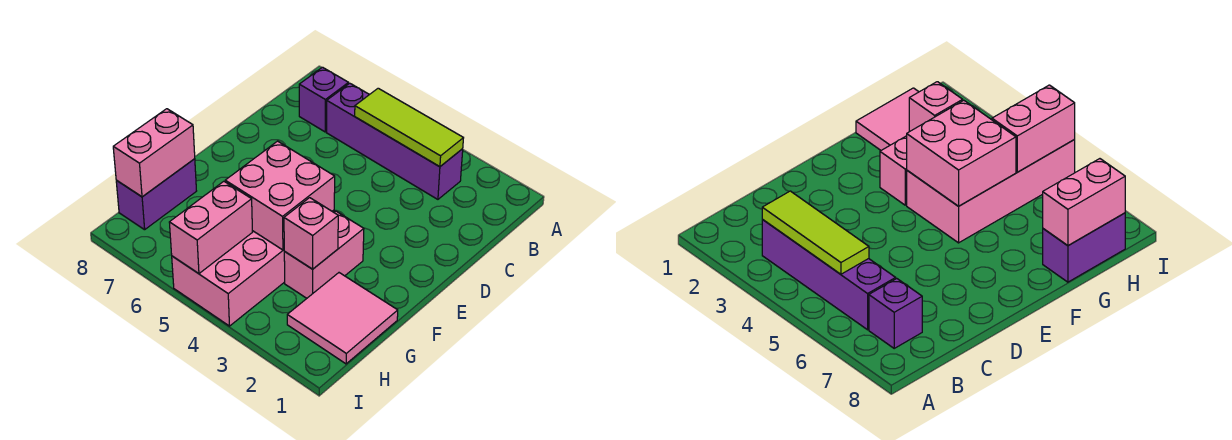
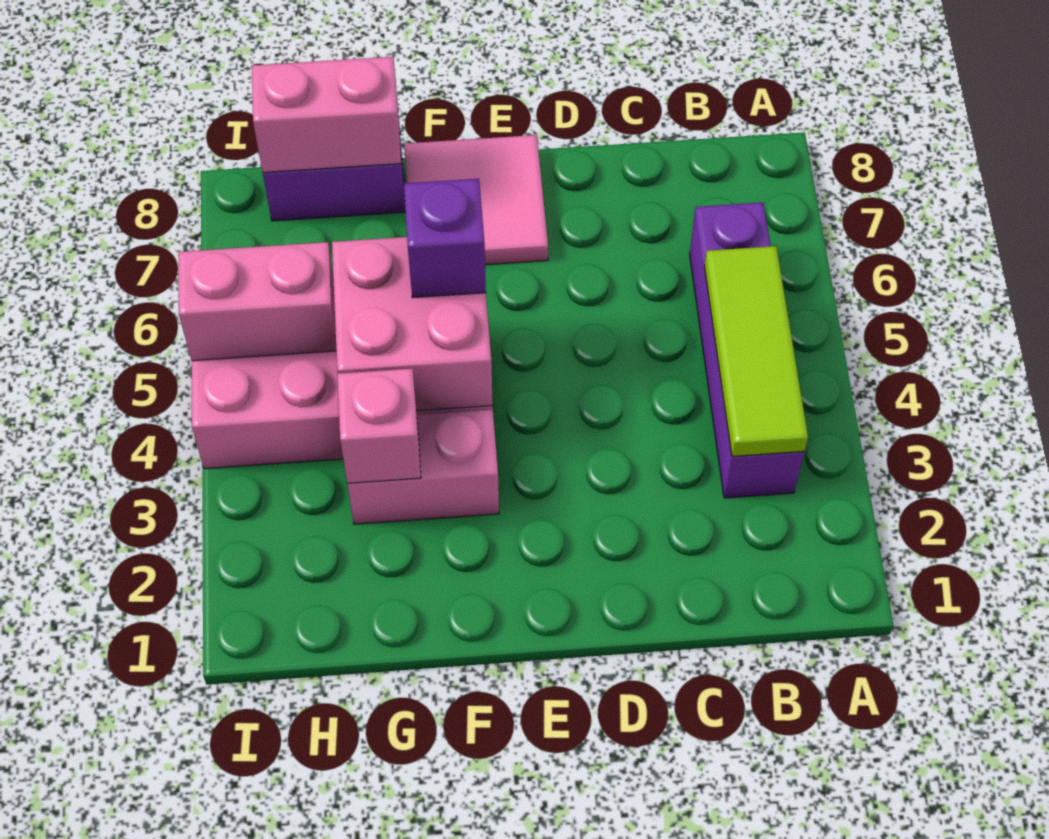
purple 1x1 brick [299,67,349,132] -> purple 1x1 brick moved to [404,179,486,298]
pink 2x2 tile [287,273,398,364] -> pink 2x2 tile moved to [404,135,548,265]

